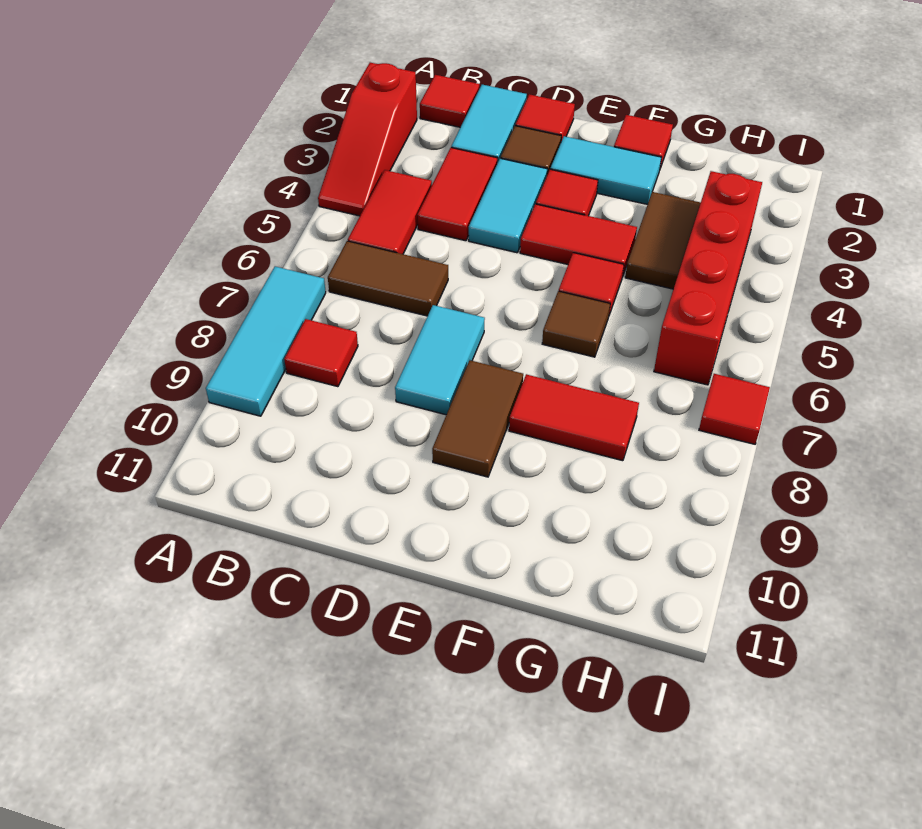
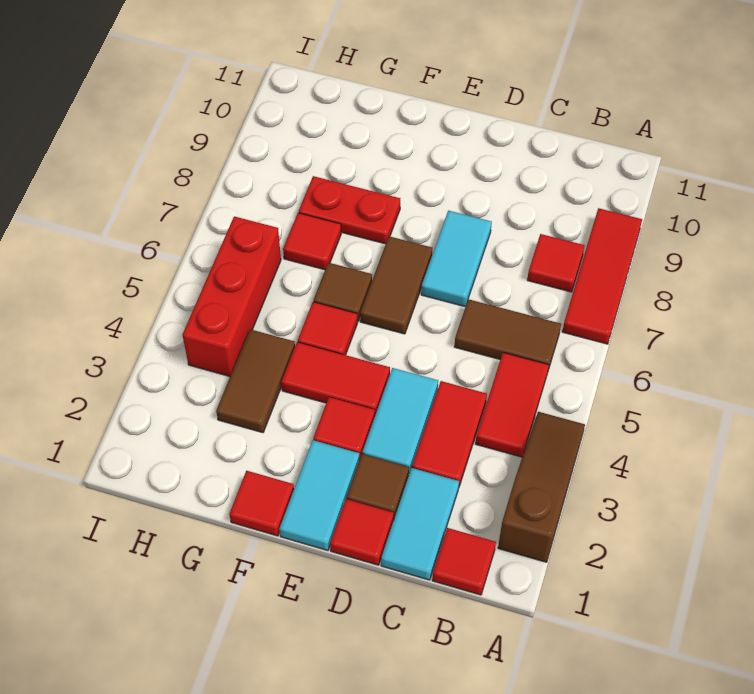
red 1x3 slope [318,63,417,216] -> brown 1x3 slope [498,412,585,562]
cyan 1x3 tile [206,266,326,416] -> red 1x3 tile [562,208,642,344]
cyan 1x2 tile [551,136,662,205] -> cyan 1x2 tile turned to [279,440,359,550]
brown 1x2 tile [432,360,523,477] -> brown 1x2 tile moved to [360,236,432,334]
red 1x2 tile [509,374,639,461] -> red 1x2 plate [299,176,400,244]
red 1x4 brick [654,171,762,385] -> red 1x3 brick [182,216,281,376]
red 1x1 tile [699,374,770,444] -> red 1x1 tile moved to [283,213,341,270]

